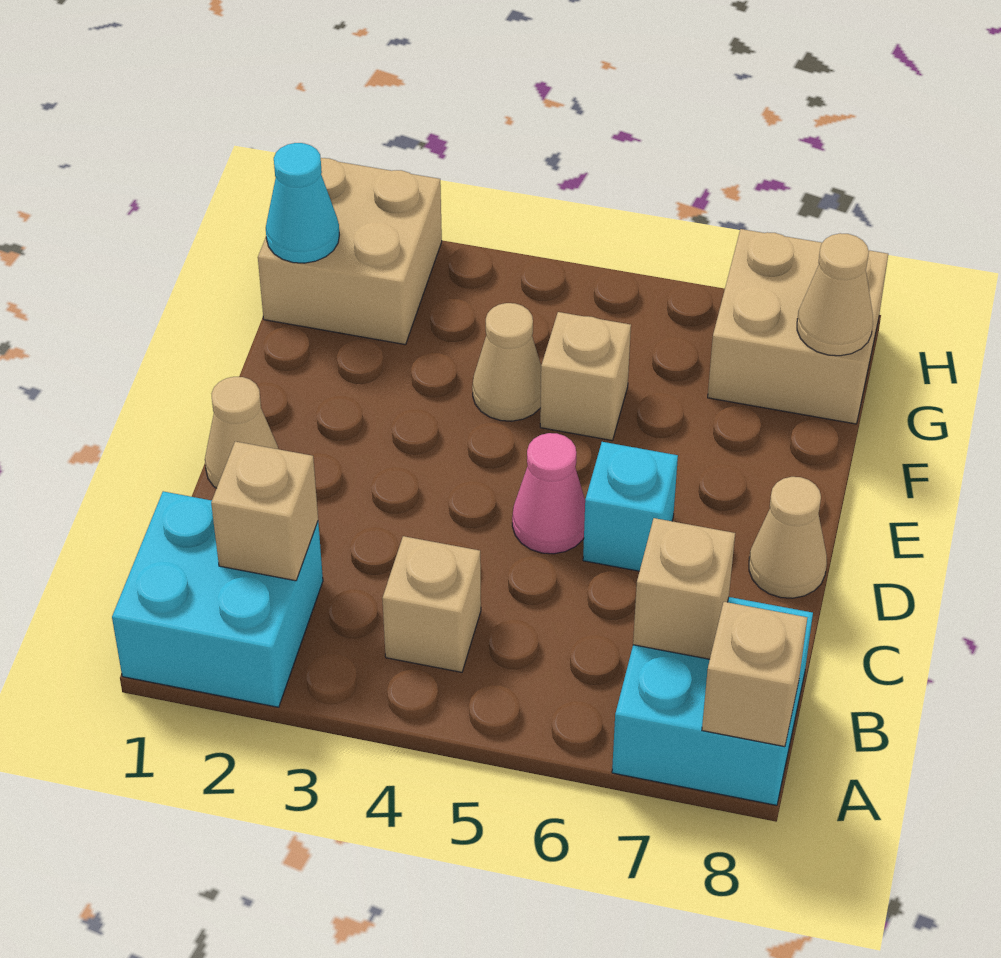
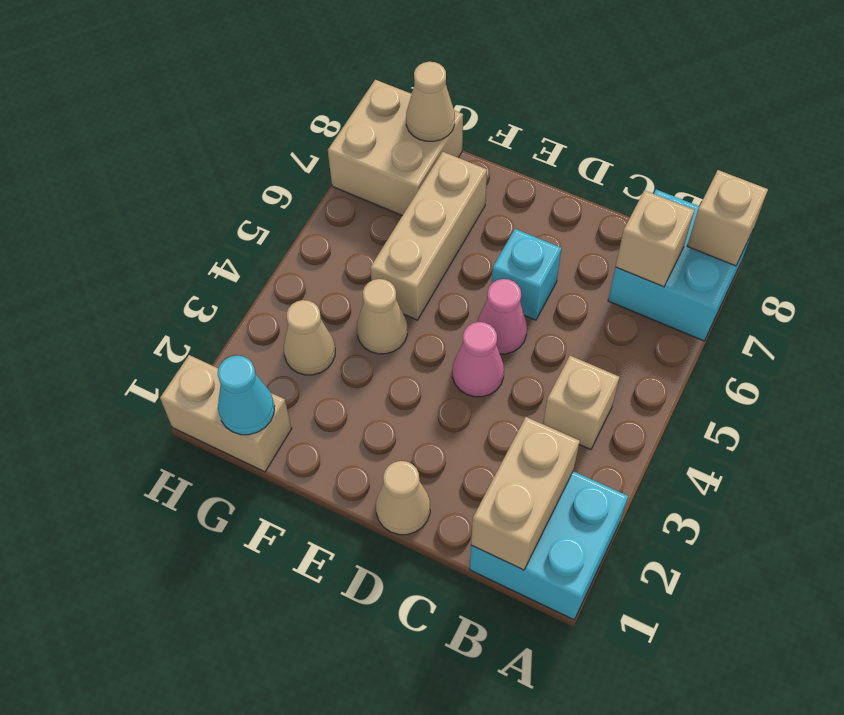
tan 1x1 brick [211,441,318,581] -> tan 1x2 brick [471,417,580,570]
none -> pink 1x1 cone [453,322,504,397]
tan 1x1 cone [749,477,827,598] -> tan 1x1 cone moved to [284,300,335,375]
tan 1x1 brick [540,312,631,440] -> tan 1x3 brick [370,152,487,320]
tan 2x2 brick [258,158,442,345] -> tan 1x2 brick [160,355,292,472]

